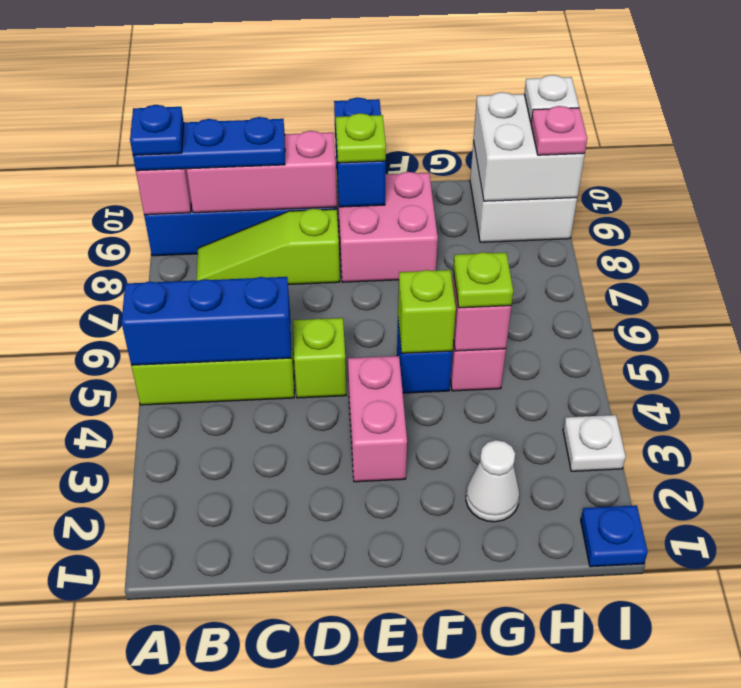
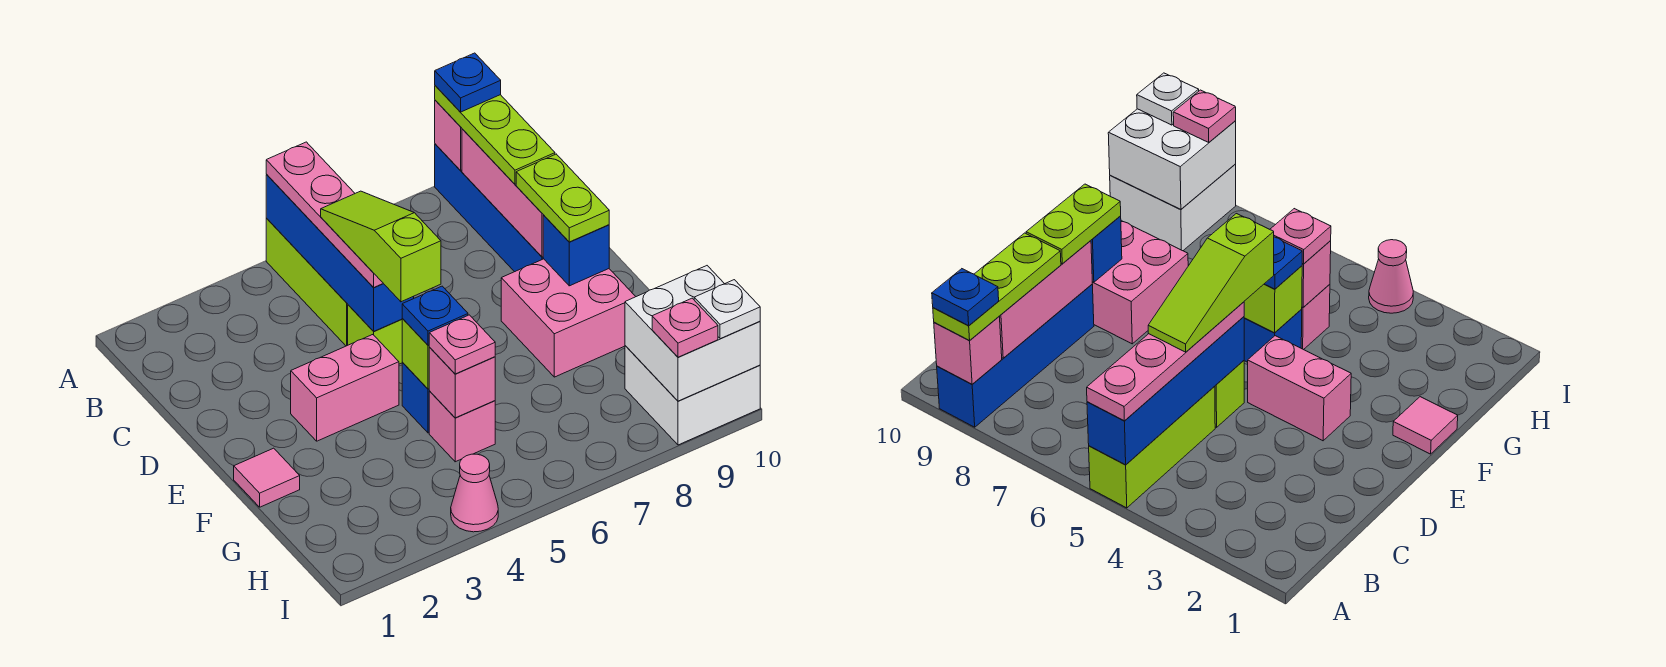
blue 1x3 brick [122,277,291,365] -> blue 1x4 brick [266,175,414,331]
none -> pink 1x4 plate [266,142,383,288]
blue 1x3 plate [133,117,285,171] -> lime 1x3 plate [435,86,555,184]
lime 1x3 slope [196,208,340,284] -> lime 1x3 slope moved to [321,191,441,302]
blue 1x2 brick [334,98,386,207] -> blue 1x1 brick [543,215,609,286]
lime 1x1 plate [336,113,386,163] -> lime 1x2 plate [516,154,609,242]
none -> pink 1x1 tile [234,448,300,507]
white 1x1 cone [466,440,519,522] -> none
lime 1x1 plate [453,252,513,308] -> pink 1x1 plate [429,315,495,374]
blue 1x1 plate [581,505,648,567] -> blue 1x1 plate moved to [402,286,468,345]
white 1x1 plate [563,415,626,471] -> none
none -> pink 1x1 cone [451,454,498,532]

